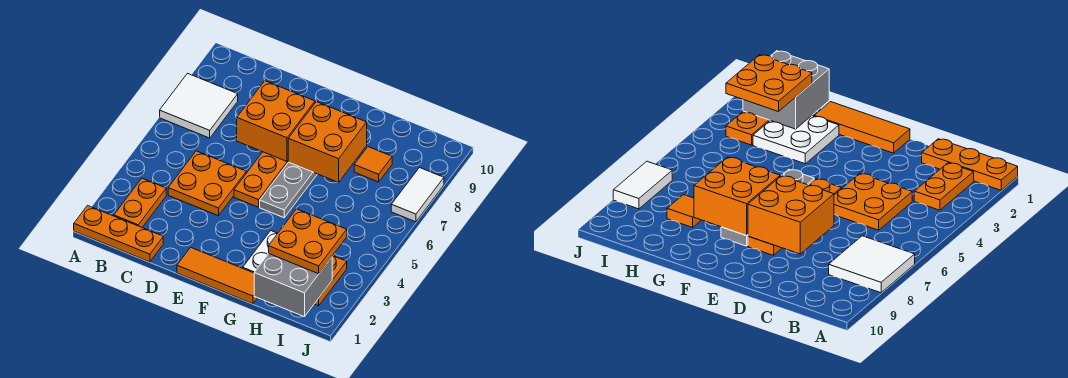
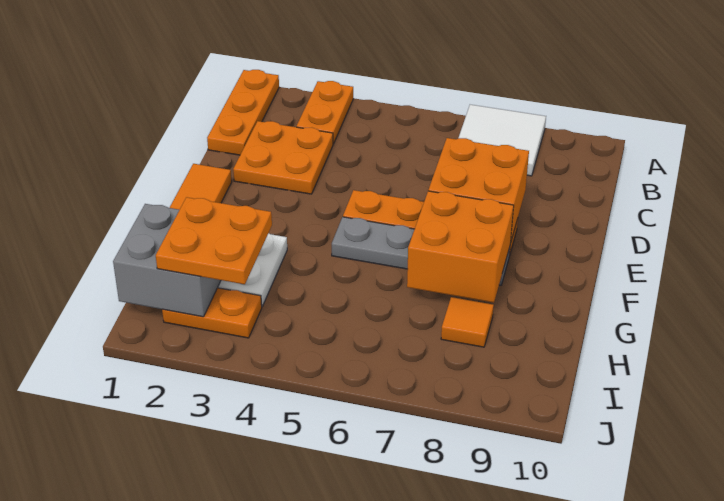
orange 1x2 plate [114,178,166,227] -> orange 1x2 plate turned to [296,81,353,144]
orange 2x2 plate [168,151,246,216] -> orange 2x2 plate moved to [233,121,333,194]
white 1x2 tile [391,168,444,222] -> none

